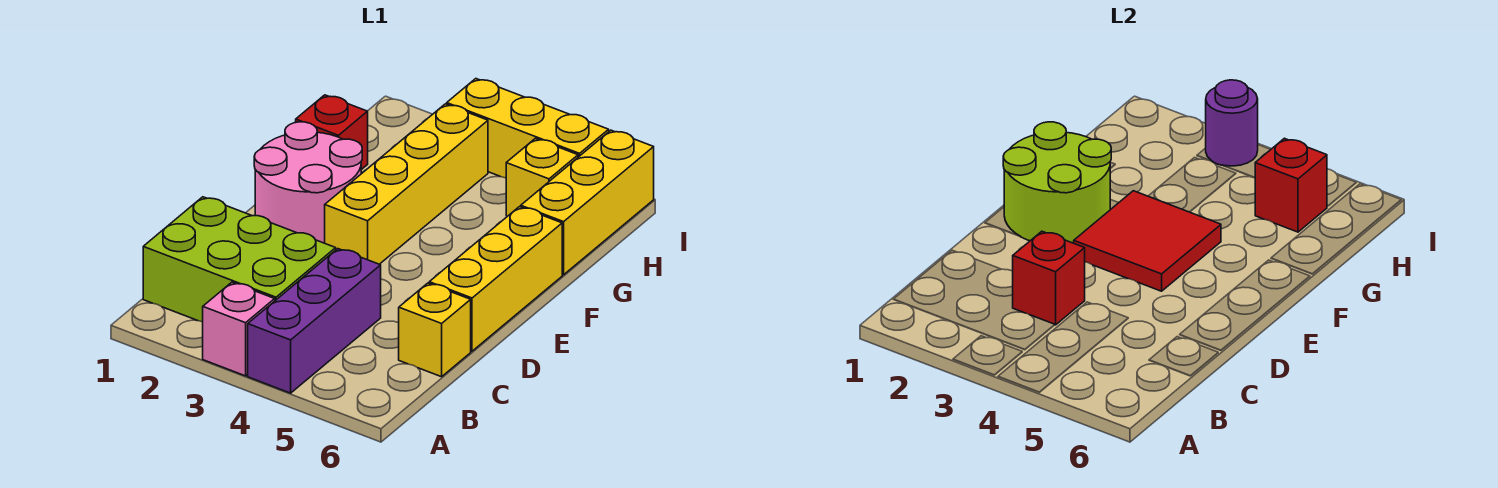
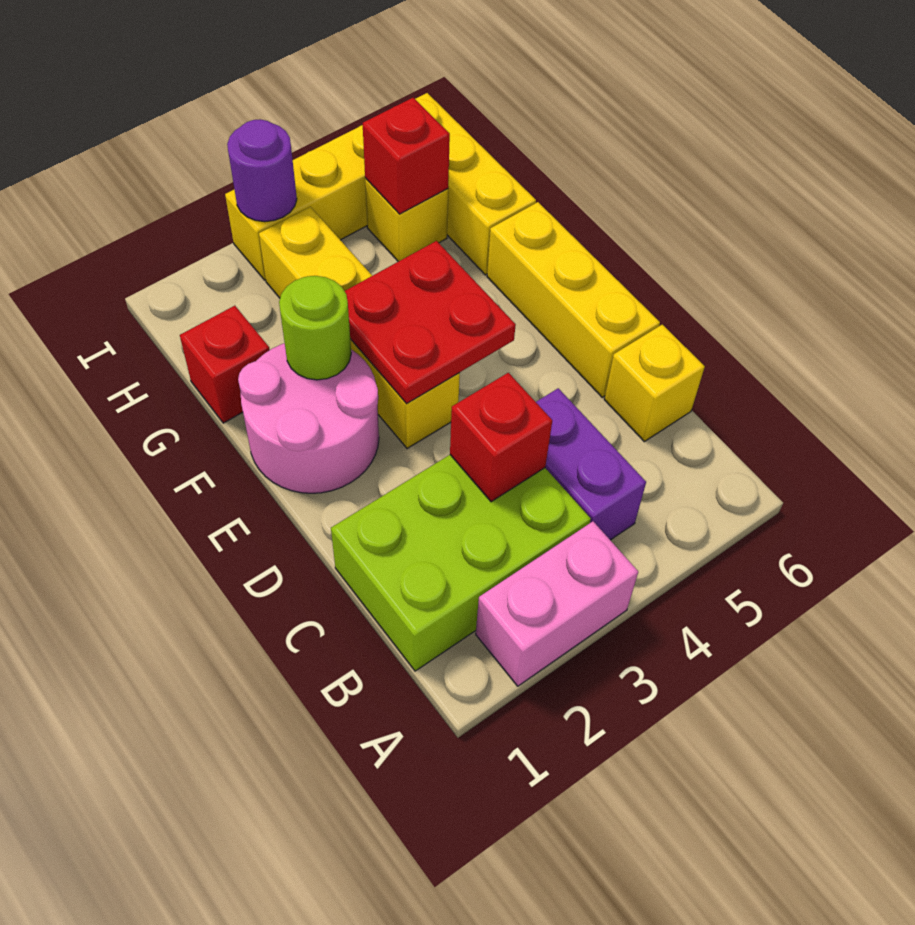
pink 1x1 brick [203,282,275,376] -> pink 1x2 brick [476,521,638,686]
purple 1x3 brick [248,249,381,393] -> purple 1x2 brick [536,388,646,540]
lime 2x2 round brick [1003,122,1111,243] -> lime 1x1 round brick [279,276,351,380]
red 2x2 tile [1074,191,1221,291] -> red 2x2 plate [345,241,516,404]

